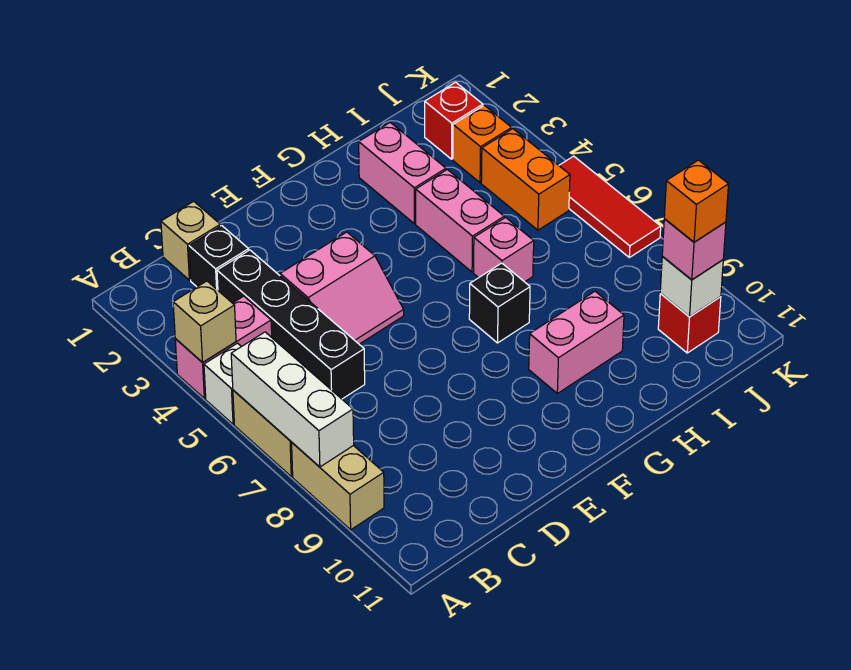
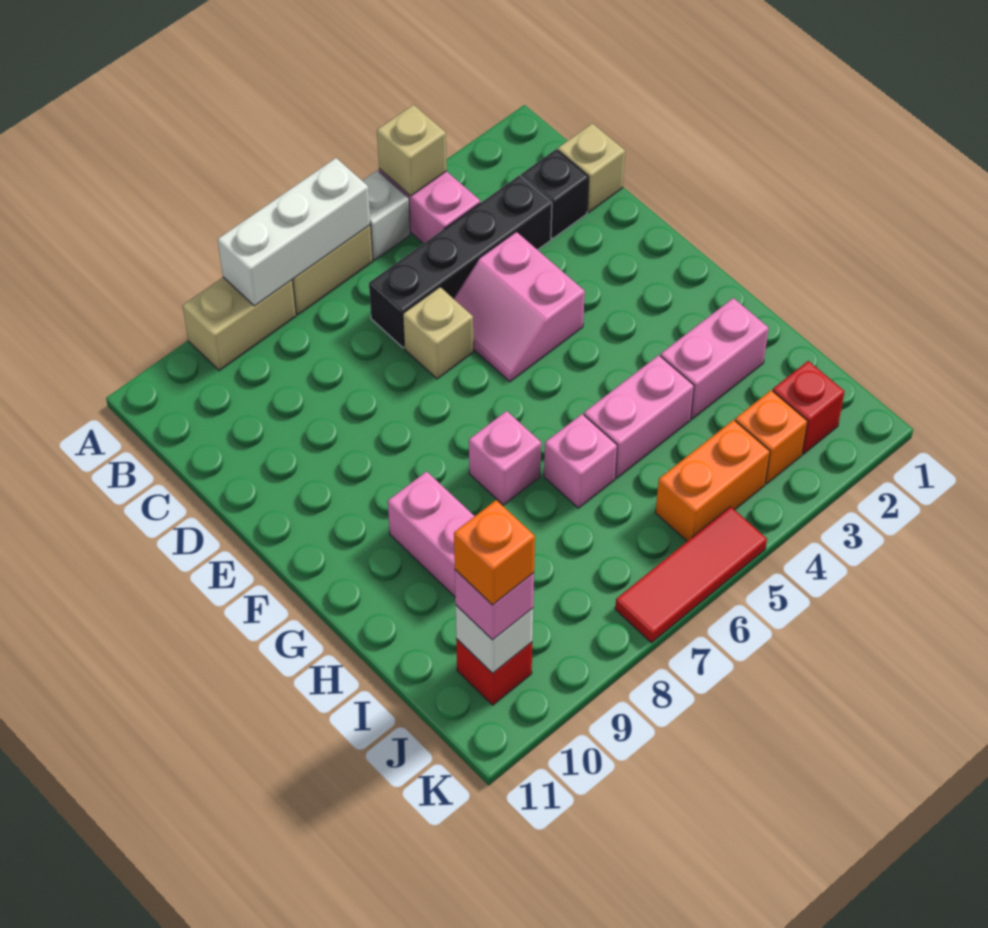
none -> tan 1x1 brick [403,287,473,379]
black 1x1 brick [469,263,530,343] -> pink 1x1 brick [469,411,541,505]

